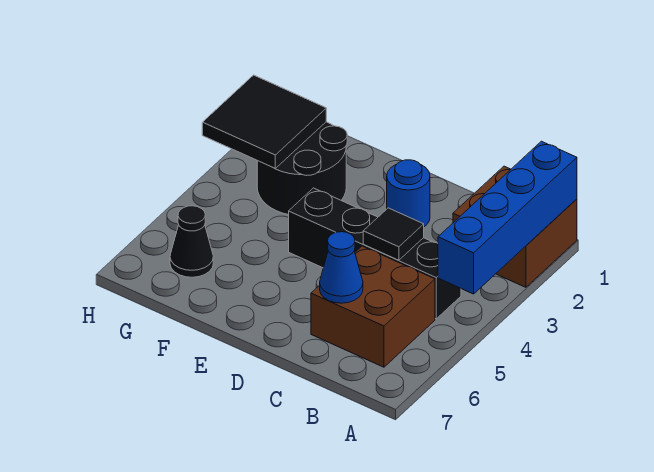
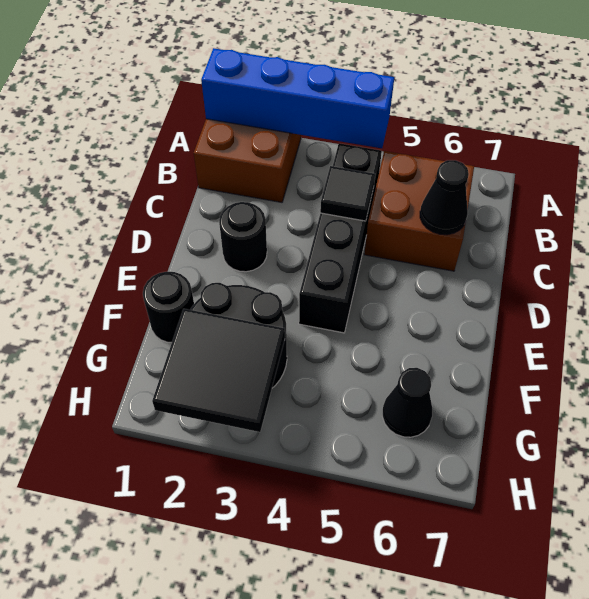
blue 1x1 cone [320,232,363,303] -> black 1x1 cone [420,160,469,235]
blue 1x1 round brick [387,160,430,227] -> black 1x1 round brick [219,202,267,272]
none -> black 1x1 round brick [143,272,194,343]

